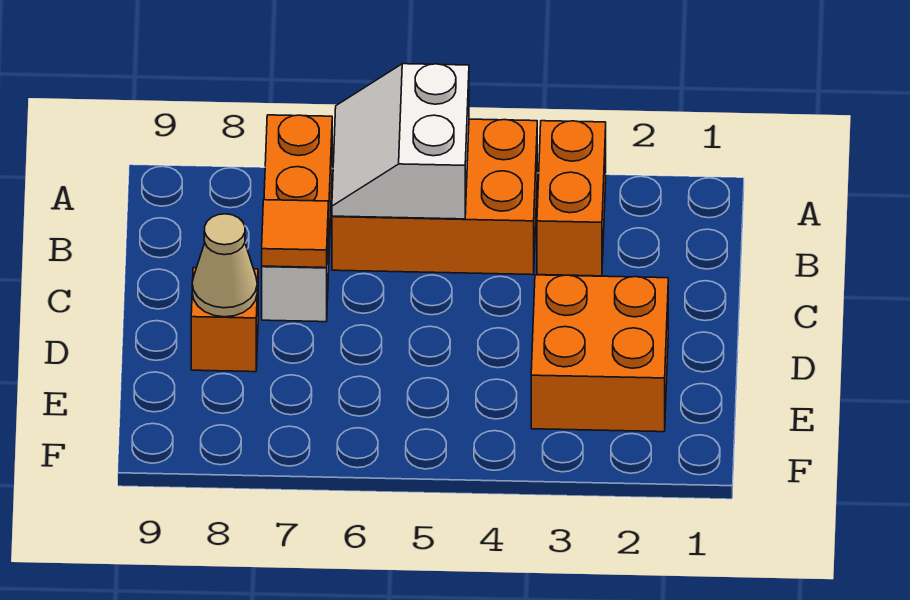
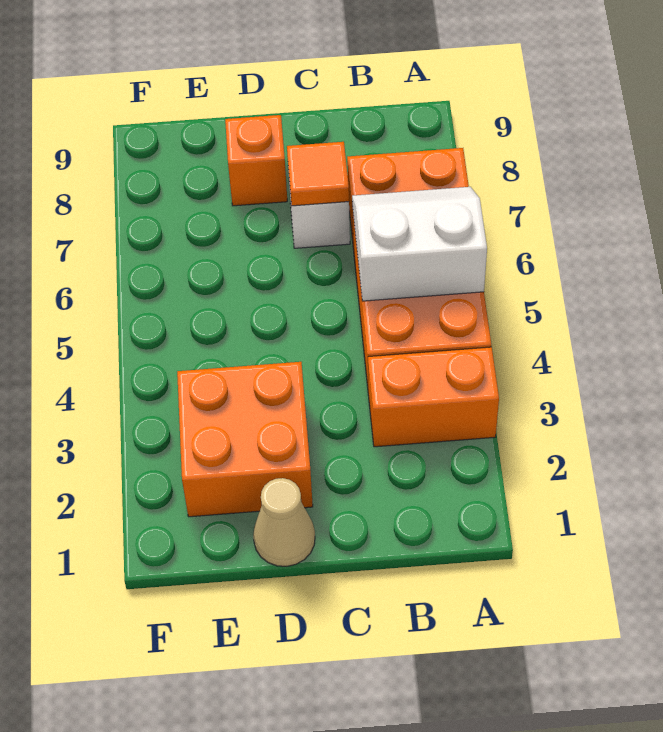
tan 1x1 cone [192,214,257,317] -> tan 1x1 cone moved to [253,478,315,566]

